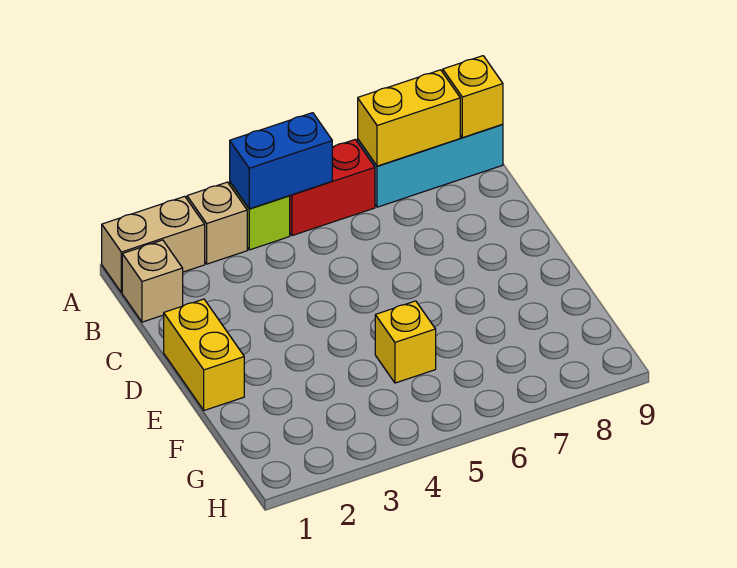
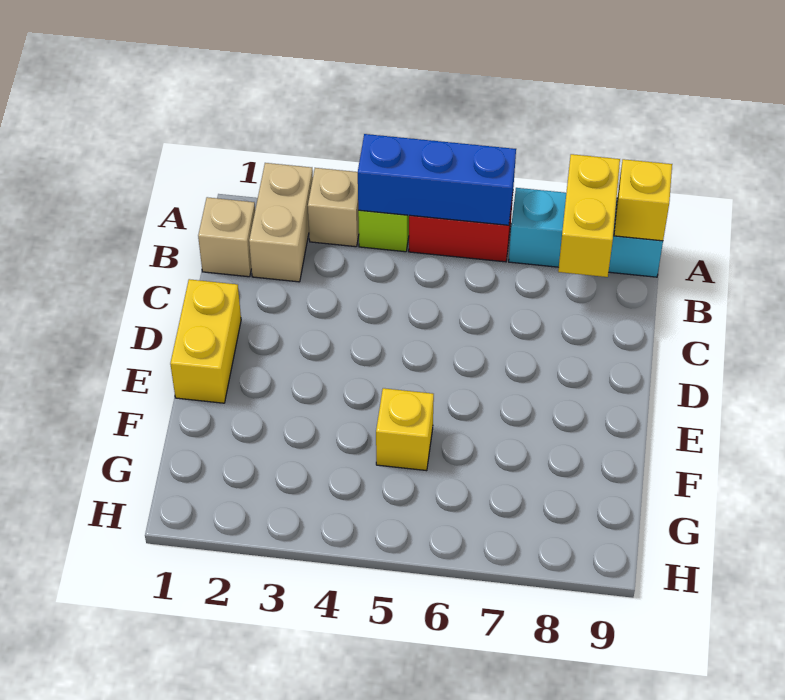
tan 1x2 brick [102,196,205,293] -> tan 1x2 brick turned to [249,163,313,282]
blue 1x2 brick [230,113,332,209] -> blue 1x3 brick [358,134,516,225]
yellow 1x2 brick [358,70,460,166] -> yellow 1x2 brick turned to [558,154,620,277]

